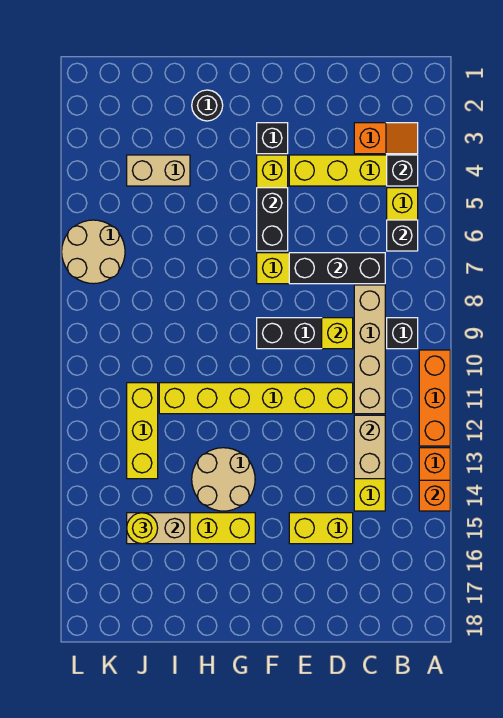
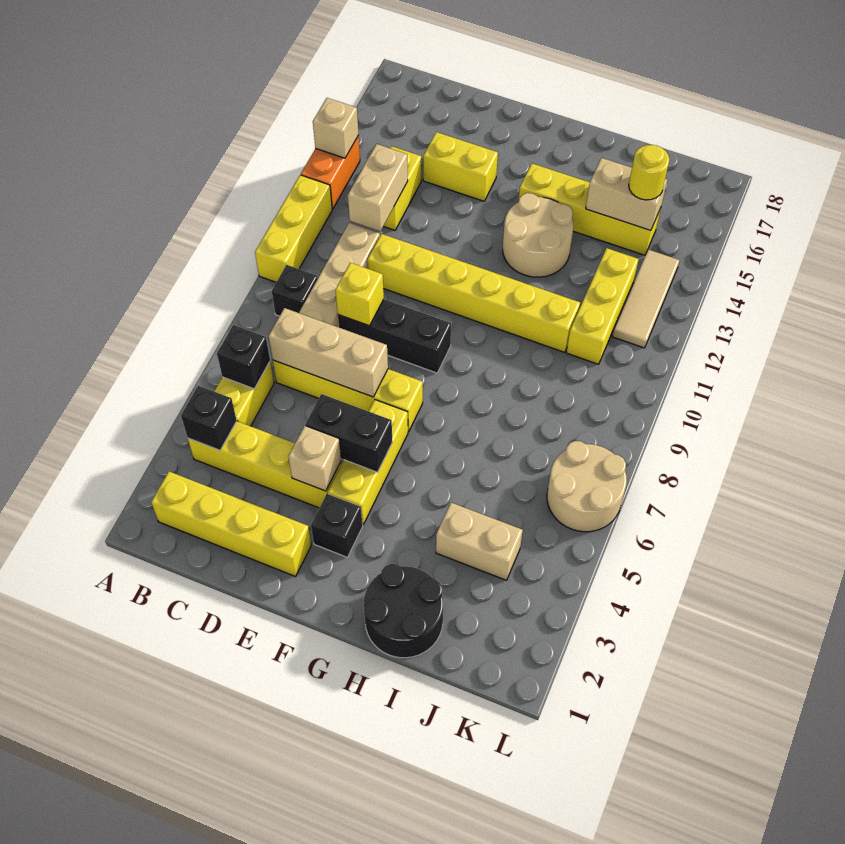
orange 1x3 brick [419,350,450,446] -> yellow 1x3 brick [255,175,332,282]
orange 1x1 brick [419,480,450,511] -> tan 1x1 brick [313,98,359,158]
none -> yellow 1x4 brick [151,472,311,576]
orange 1x2 slope [354,123,418,154] -> none
black 1x3 brick [289,253,385,284] -> tan 1x3 brick [269,308,388,397]
none -> tan 1x1 brick [288,426,341,491]
black 1x2 brick [257,188,288,251] -> black 1x2 brick turned to [305,394,392,472]
black 1x1 round brick [192,90,223,121] -> black 2x2 round brick [364,564,443,658]
none -> tan 1x3 tile [612,250,680,348]

